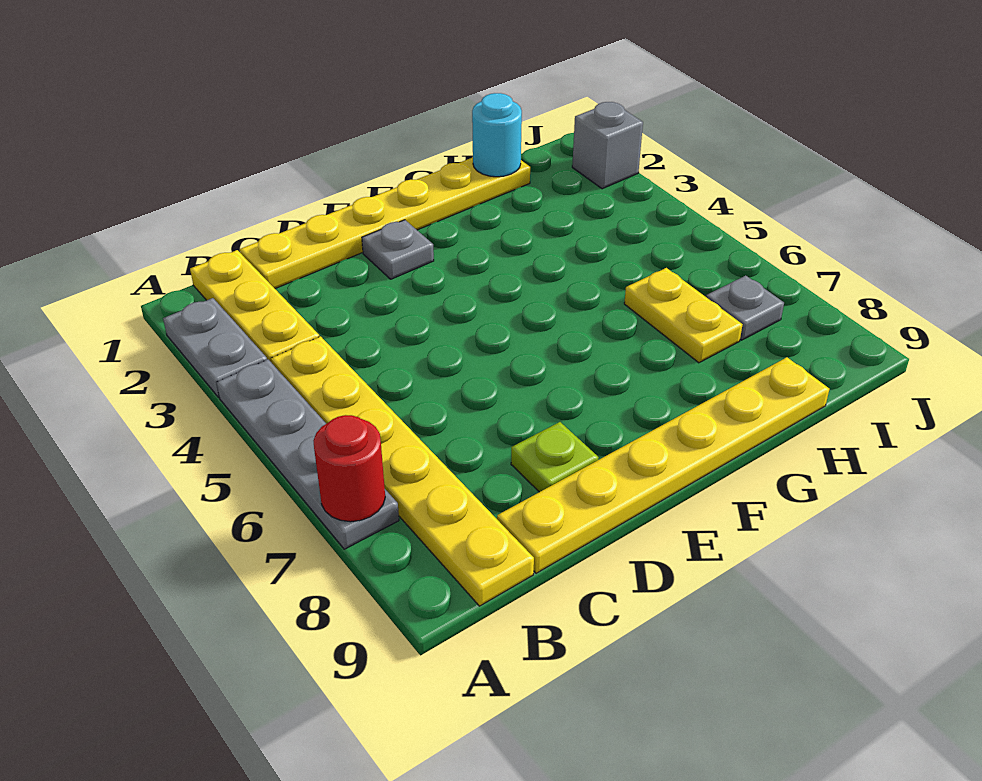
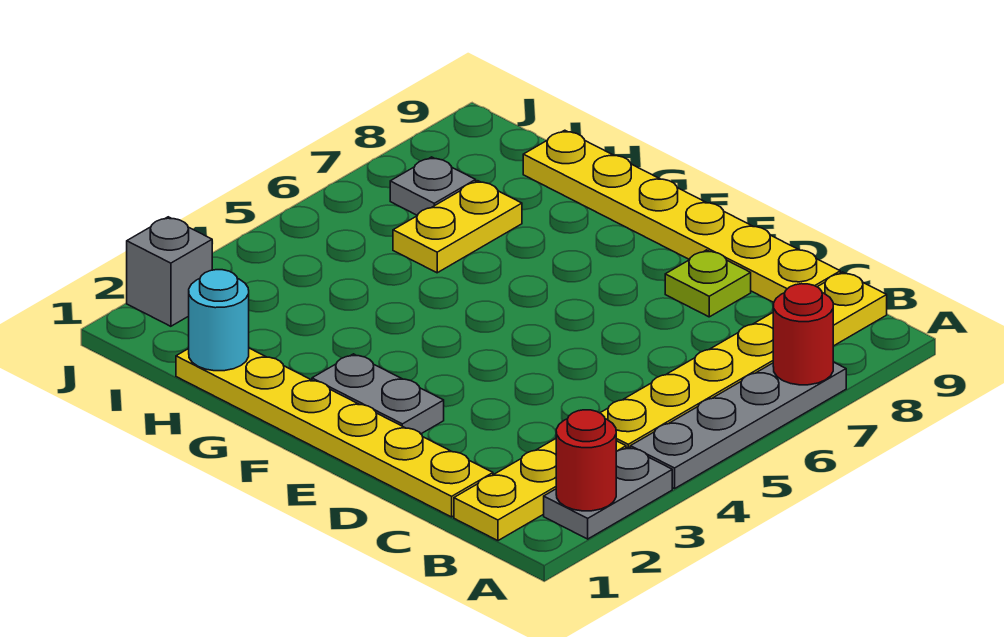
none -> red 1x1 round brick [556,410,616,511]
grey 1x1 plate [362,220,434,279] -> grey 1x2 plate [312,354,444,434]

